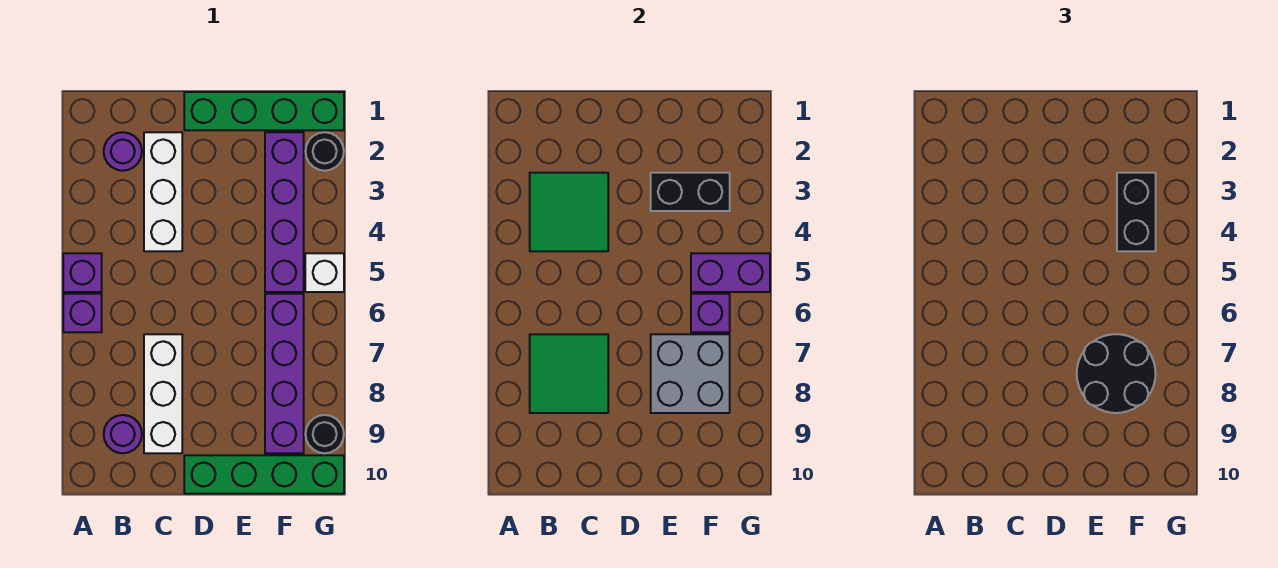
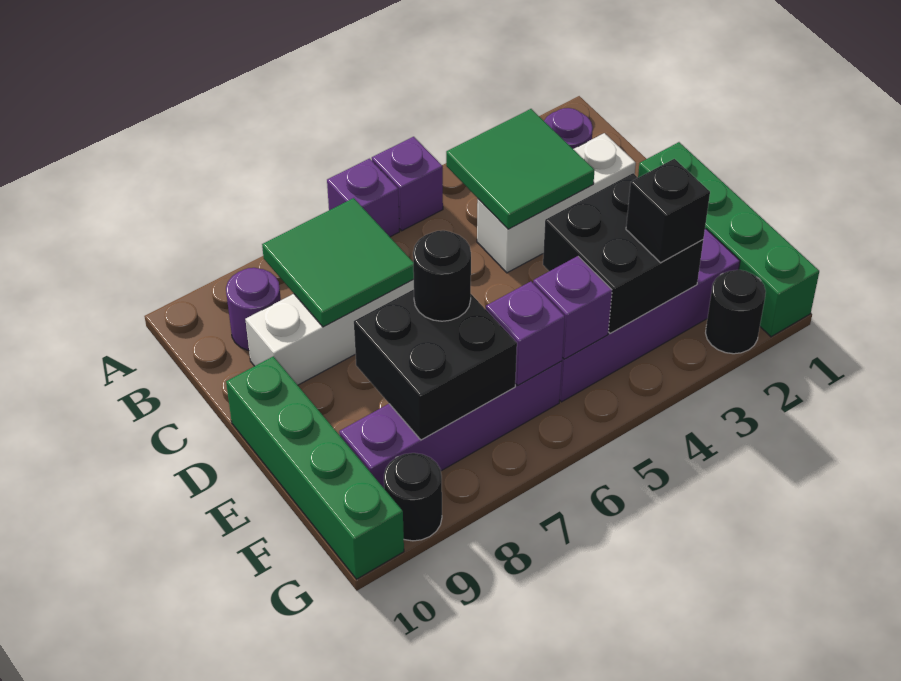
black 1x2 brick [651,173,730,211] -> black 2x2 brick [543,173,703,333]
grey 2x2 brick [651,334,730,413] -> black 2x2 brick [354,289,517,440]
black 2x2 round brick [1077,334,1156,413] -> black 1x1 round brick [413,230,471,321]
black 1x2 brick [1117,173,1156,251] -> black 1x1 brick [626,159,710,263]
purple 1x2 brick [691,253,770,292] -> purple 1x1 brick [533,256,612,359]
white 1x1 brick [305,253,344,292] -> none

